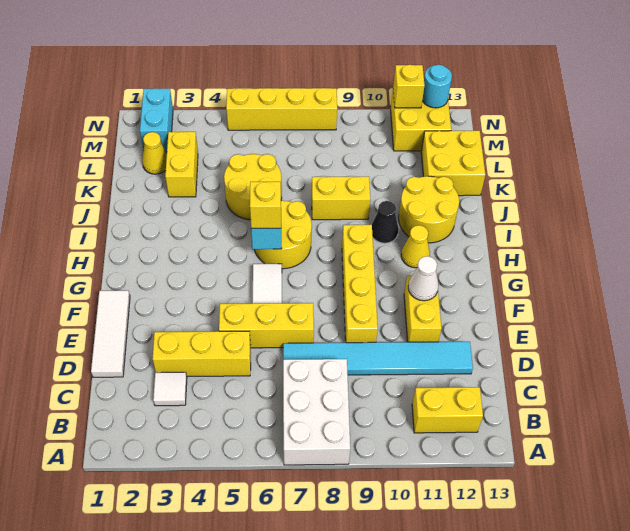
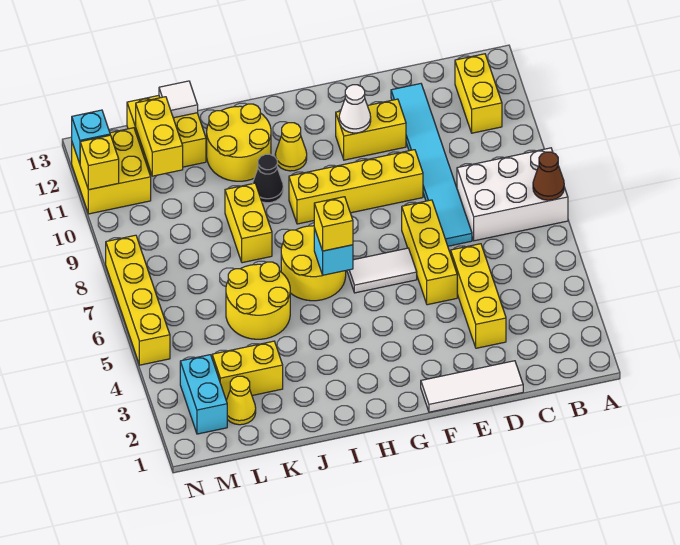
none -> brown 1x1 cone [533,152,564,200]
white 1x1 tile [153,372,187,406] -> white 1x1 tile moved to [159,81,198,118]
none -> yellow 1x2 brick [136,97,183,176]
cyan 1x2 brick [140,89,173,152] -> cyan 1x2 brick turned to [180,355,227,434]
cyan 1x1 round brick [422,65,452,108] -> cyan 1x1 brick [72,110,110,164]

